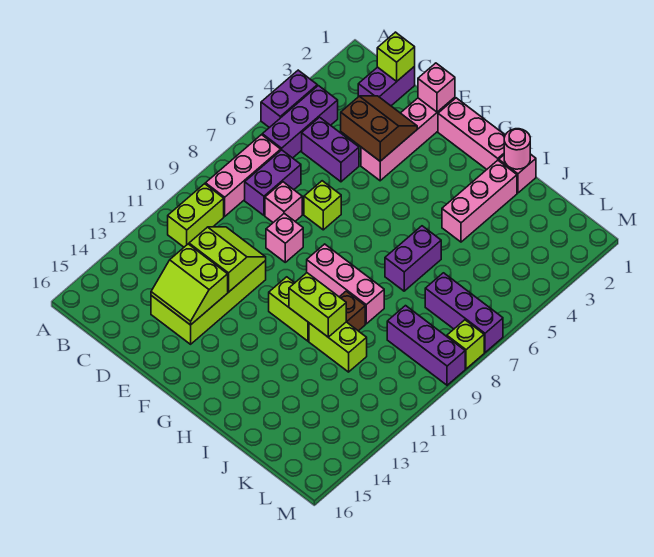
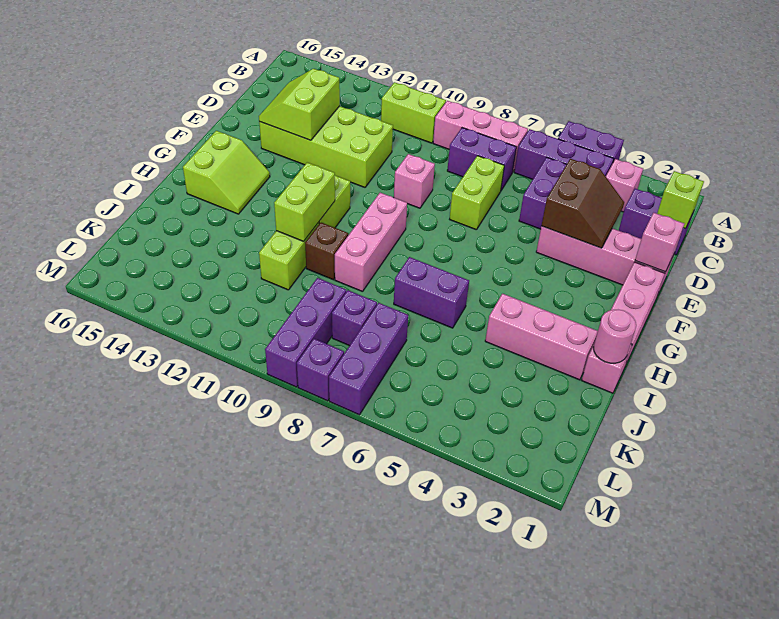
pink 1x1 brick [265,182,302,222] -> pink 1x1 brick moved to [606,159,643,212]
lime 2x2 slope [189,227,266,292] -> lime 2x2 slope moved to [183,131,270,214]
lime 1x1 brick [304,181,341,230] -> lime 1x2 brick [450,156,504,230]
none -> purple 1x1 brick [332,290,377,346]
lime 1x1 brick [447,320,484,369] -> purple 1x1 brick [297,339,344,401]

